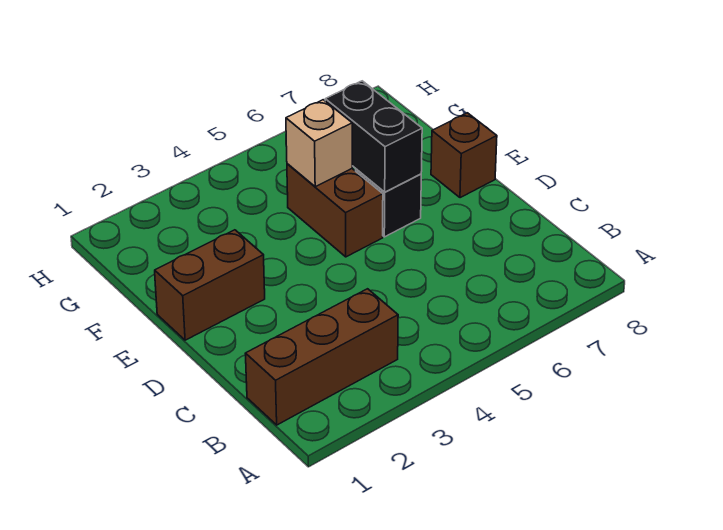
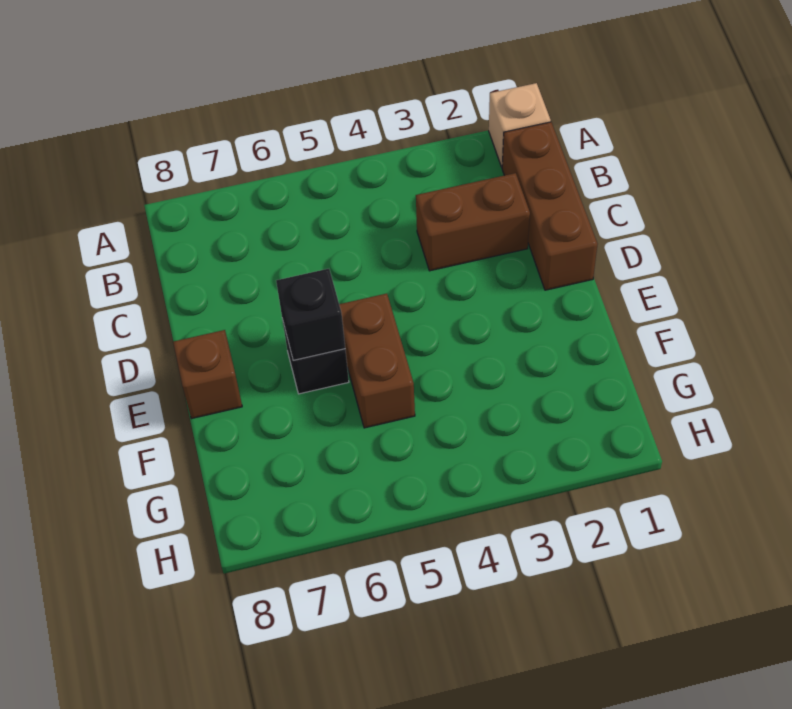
brown 1x3 brick [245,289,398,425] -> brown 1x3 brick turned to [502,122,598,290]
brown 1x2 brick [155,230,265,340] -> brown 1x2 brick moved to [416,173,530,271]
black 1x2 brick [325,81,422,192] -> black 1x1 brick [276,269,345,361]
tan 1x1 brick [286,100,352,187] -> tan 1x1 brick moved to [489,83,551,167]

